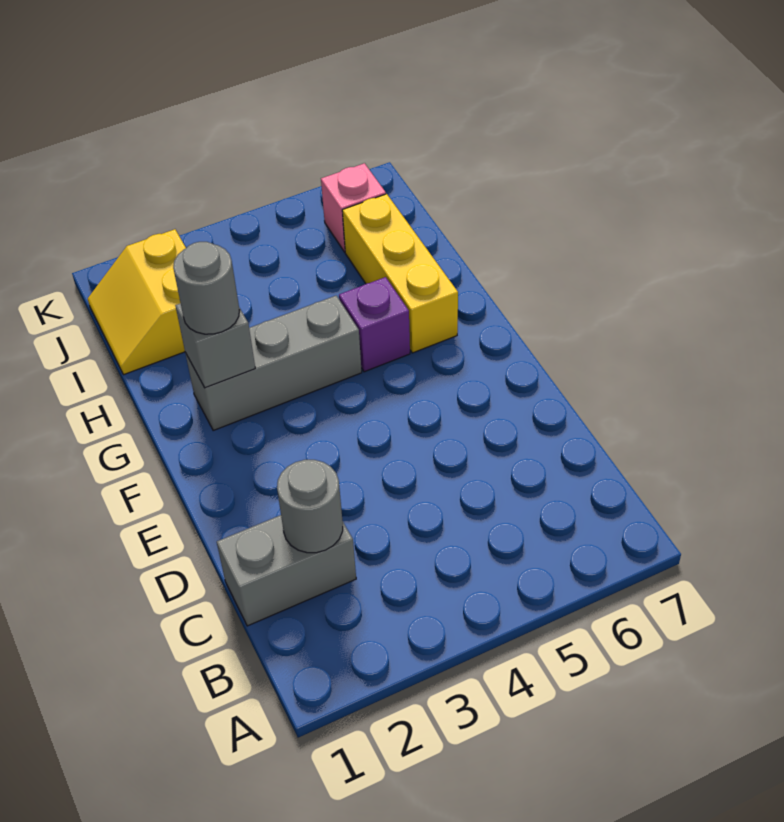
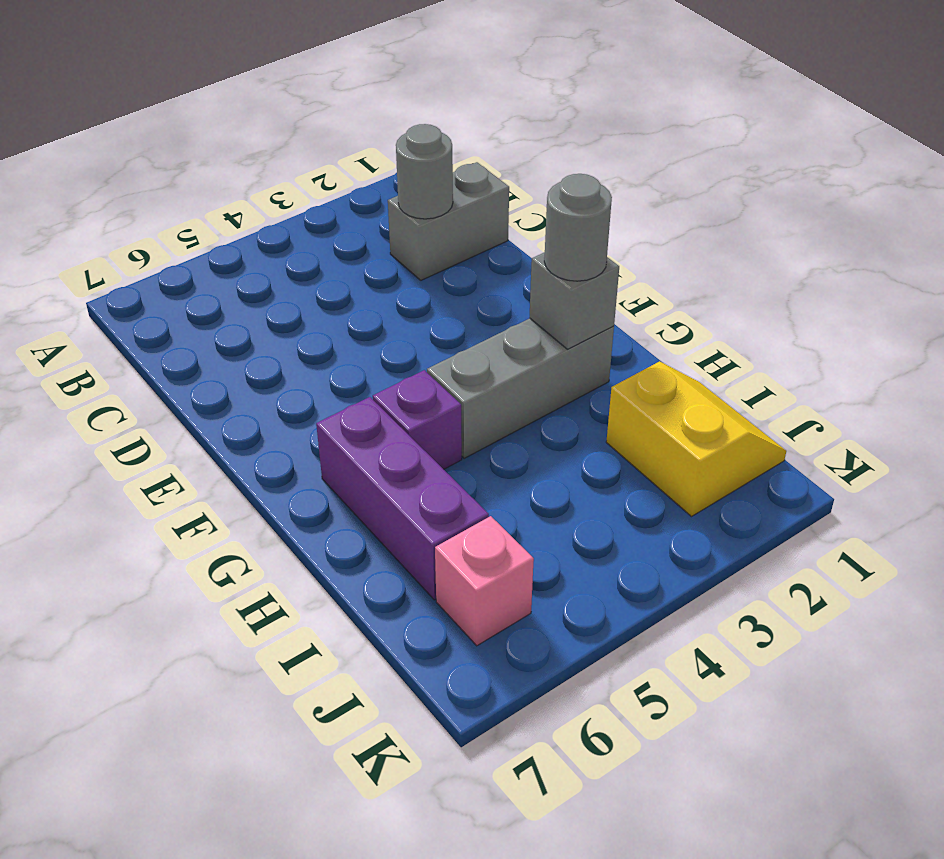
yellow 1x3 brick [342,194,458,353] -> purple 1x3 brick [316,397,489,600]

